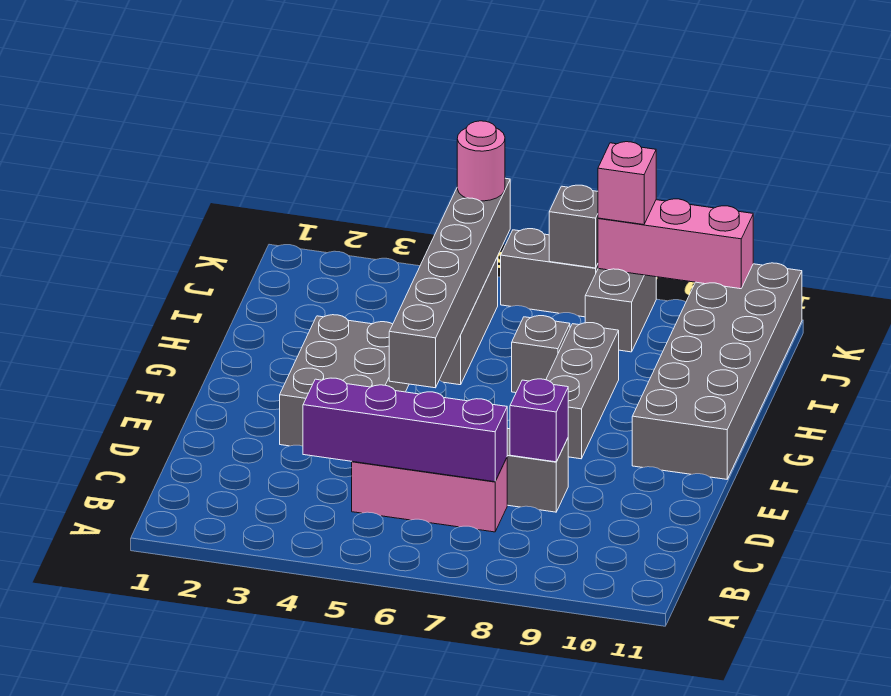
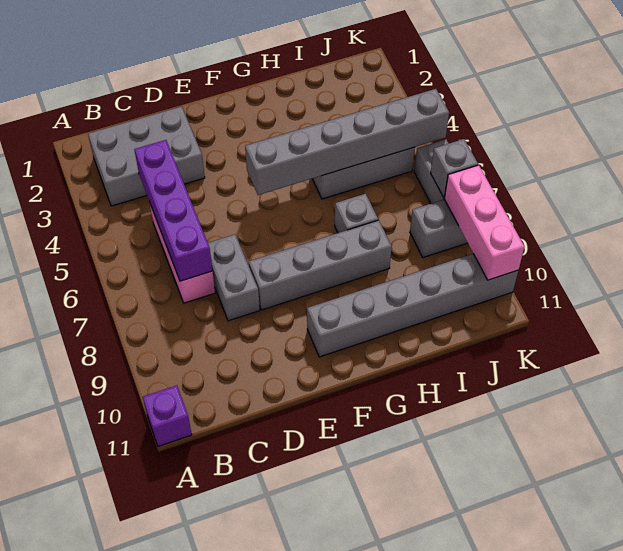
purple 1x1 brick [510,379,568,462] -> purple 1x1 brick moved to [143,385,192,446]
grey 2x3 brick [280,315,409,446] -> grey 2x3 brick moved to [88,106,205,206]
grey 1x3 brick [546,323,619,459] -> grey 1x4 brick [249,220,392,310]
grey 2x6 brick [632,263,802,479] -> grey 1x6 brick [307,254,518,357]
pink 1x1 round brick [457,121,505,201] -> none
pink 1x1 brick [598,142,656,225] -> none

